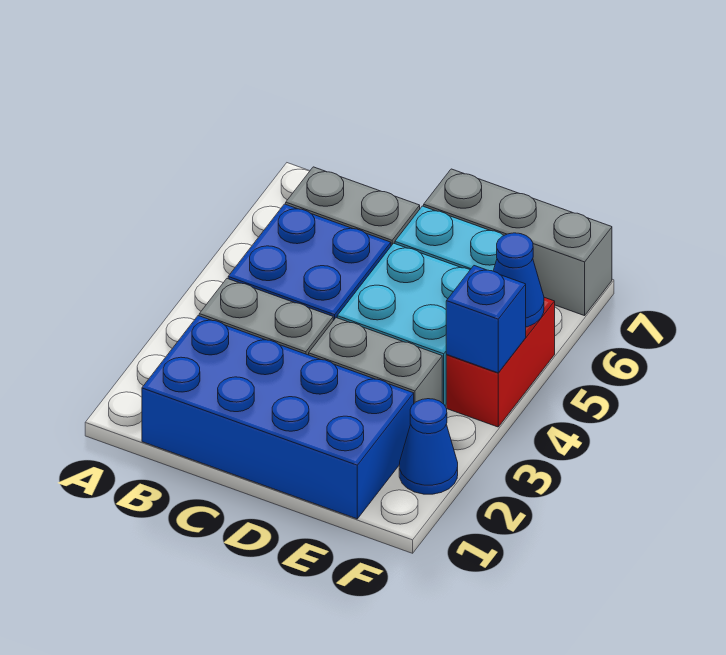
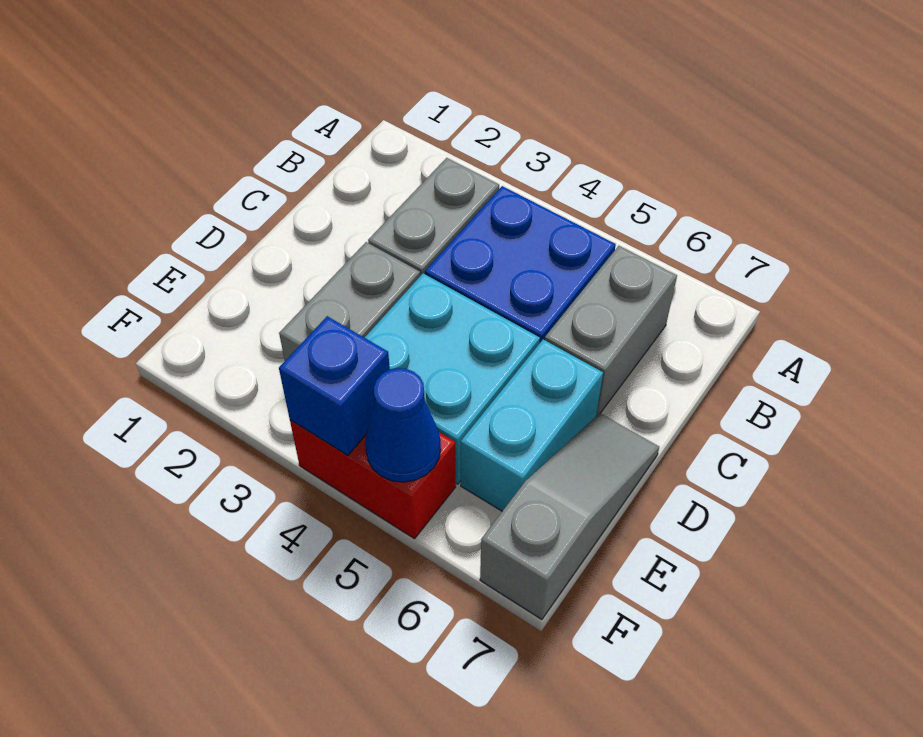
blue 2x4 brick [142,316,414,519] -> none
grey 1x3 brick [424,169,612,316] -> grey 1x3 slope [480,413,659,619]
blue 1x1 cone [399,399,458,494] -> none

